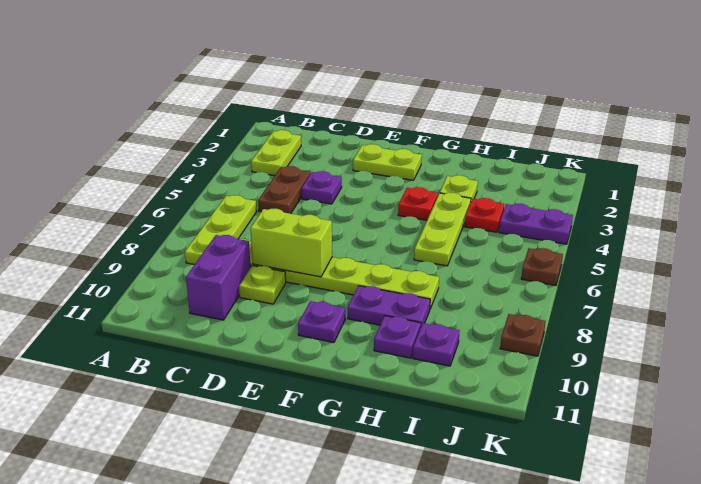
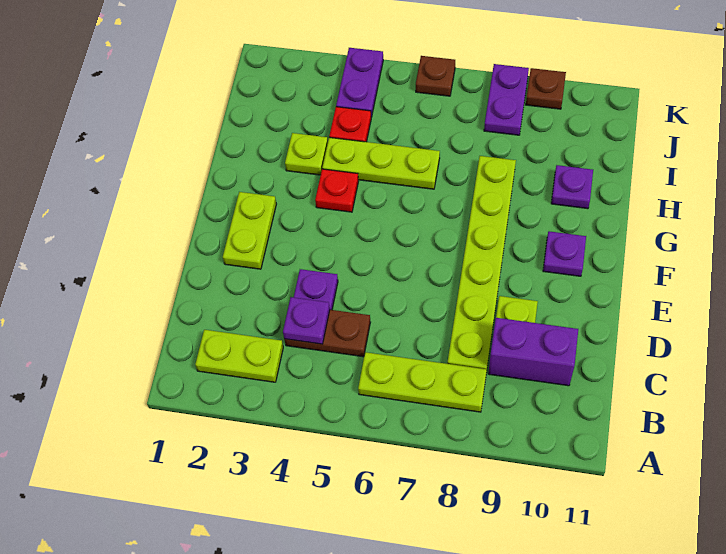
lime 1x2 brick [250,209,332,277] -> none
purple 1x2 plate [348,286,430,326] -> purple 1x2 plate moved to [484,64,529,135]
purple 1x1 plate [413,323,460,366] -> purple 1x1 plate moved to [283,297,330,344]

